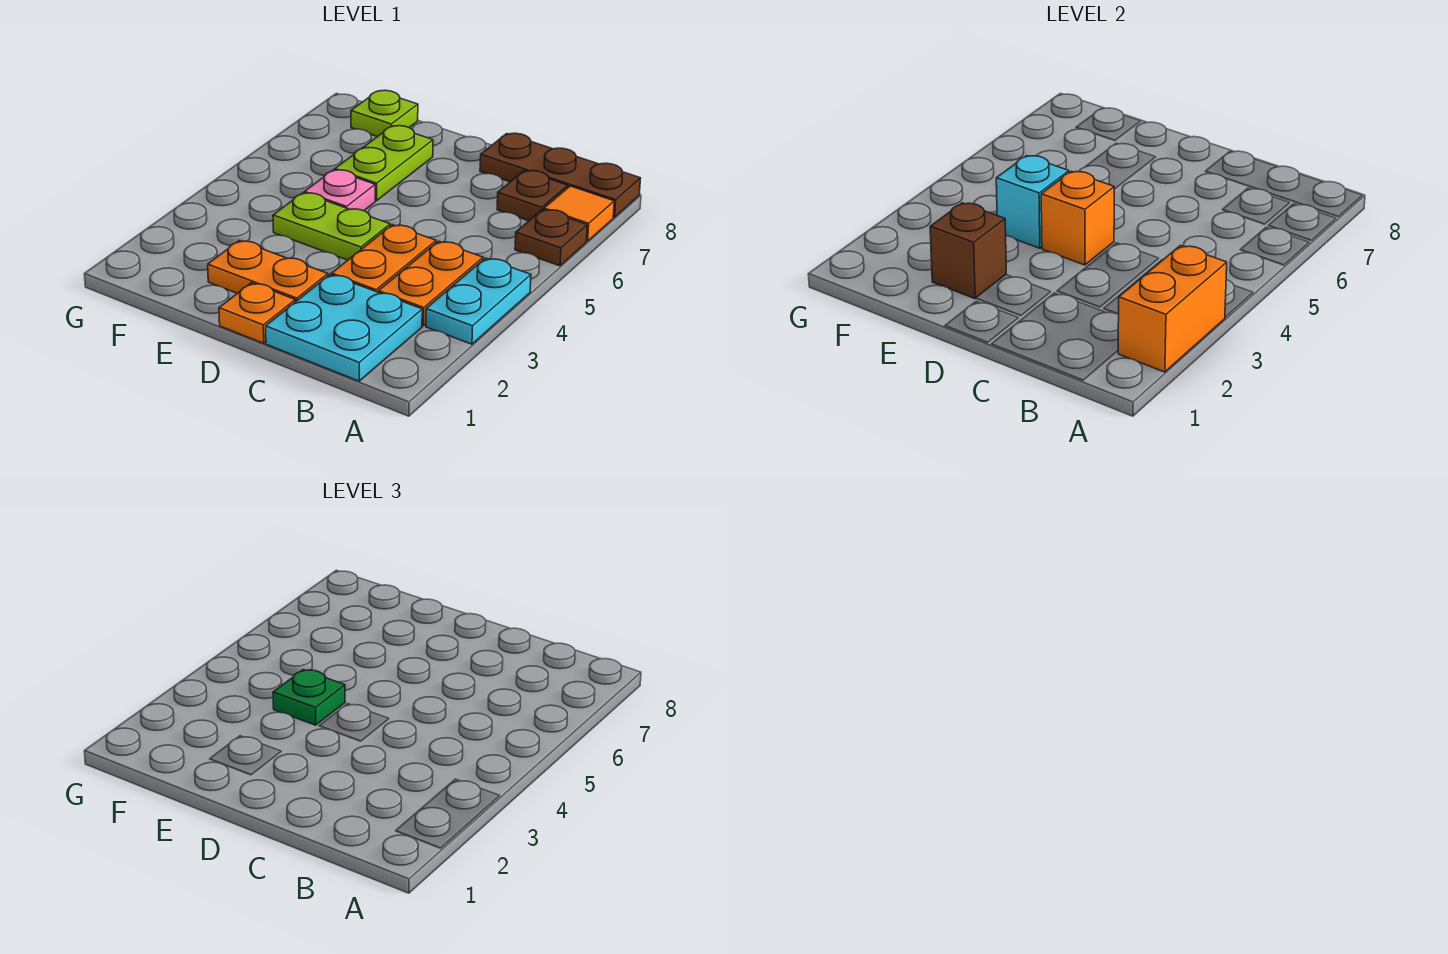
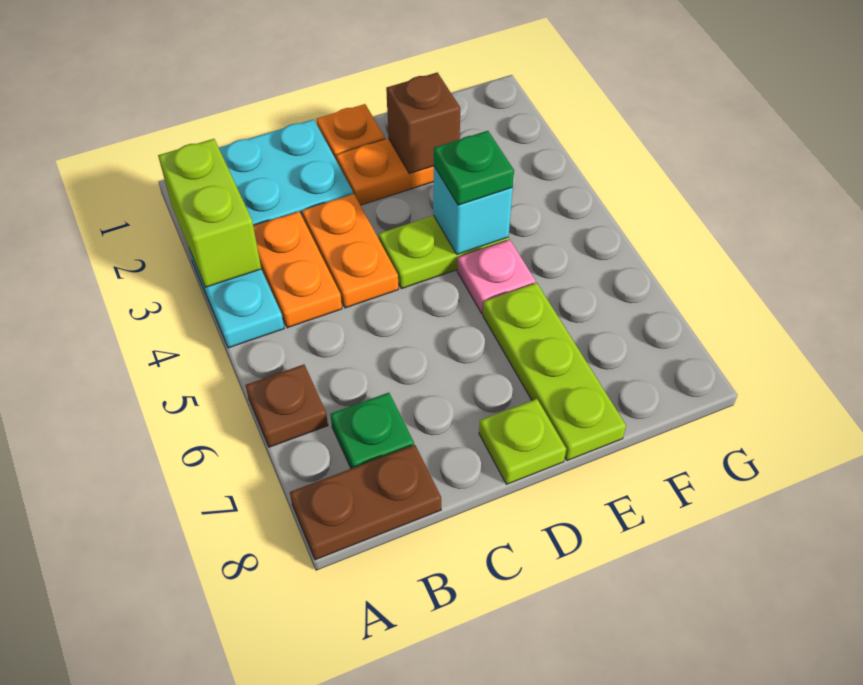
orange 1x2 brick [1118,246,1227,372] -> lime 1x2 brick [158,139,261,287]
orange 1x1 tile [544,186,614,241] -> none
brown 1x3 plate [480,133,641,217] -> brown 1x2 plate [290,445,441,560]
brown 1x1 plate [497,171,568,221] -> green 1x1 plate [330,393,414,469]
orange 1x1 brick [1041,171,1114,265] -> none
lime 1x2 plate [335,126,433,201] -> lime 1x3 plate [483,283,626,461]
lime 1x1 plate [351,90,418,137] -> lime 1x1 plate moved to [479,399,566,484]

